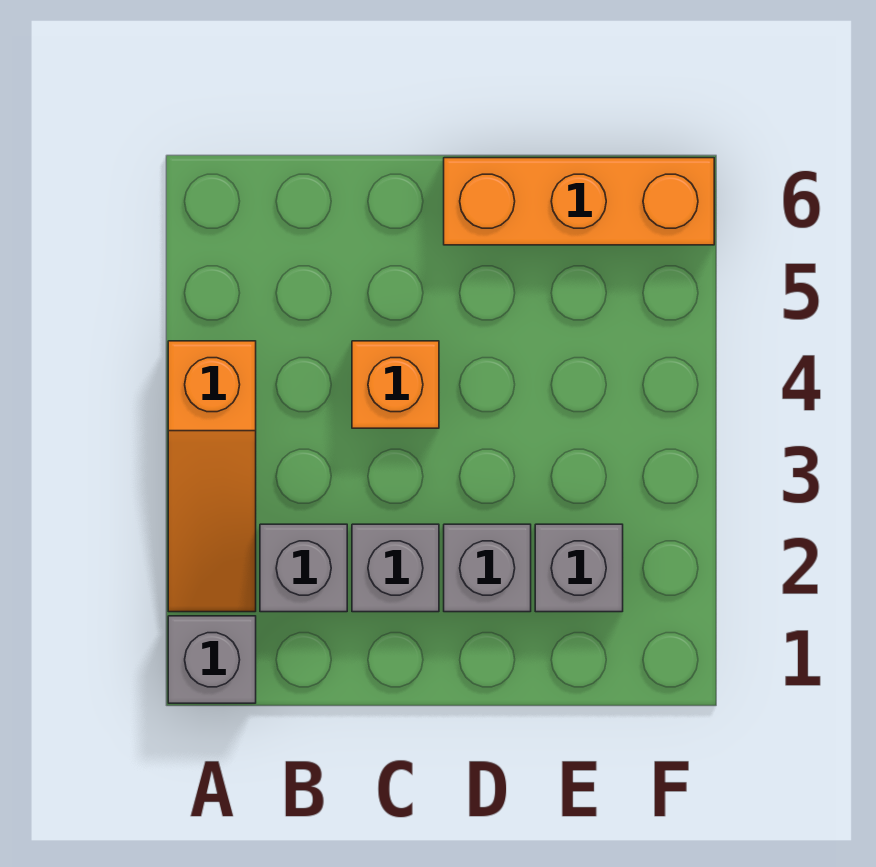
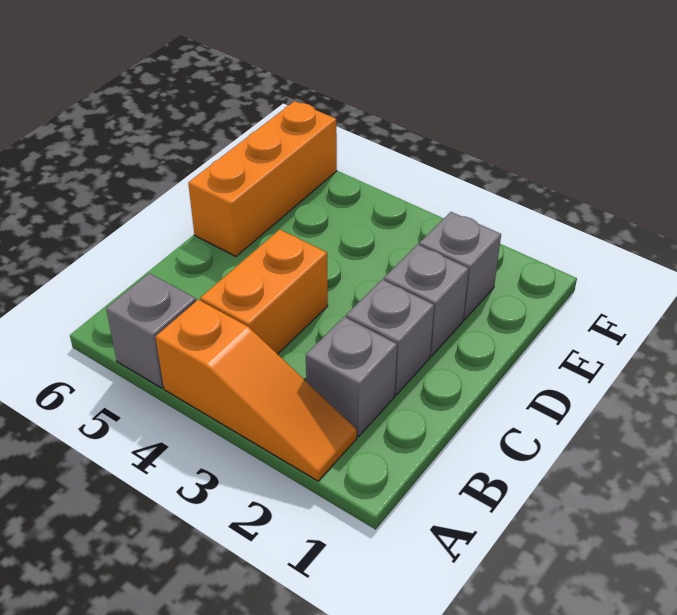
grey 1x1 brick [168,616,256,703] -> grey 1x1 brick moved to [106,273,196,388]
orange 1x1 brick [352,341,439,428] -> orange 1x2 brick [200,230,328,354]

